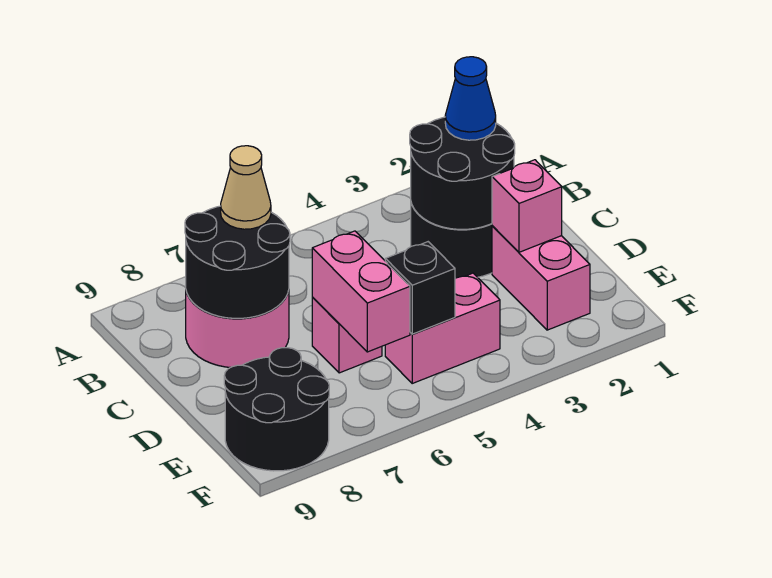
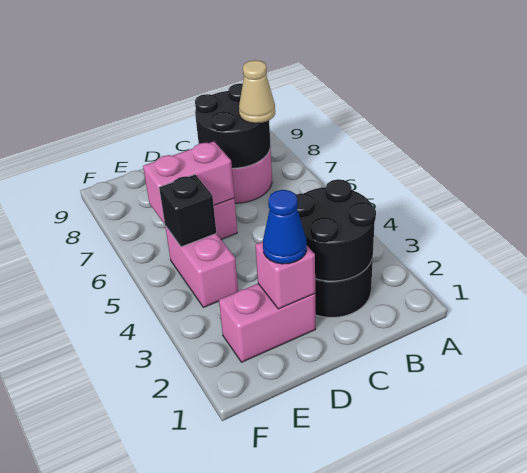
blue 1x1 cone [445,57,496,140] -> blue 1x1 cone moved to [263,190,307,264]
black 2x2 round brick [224,348,329,471] -> none

